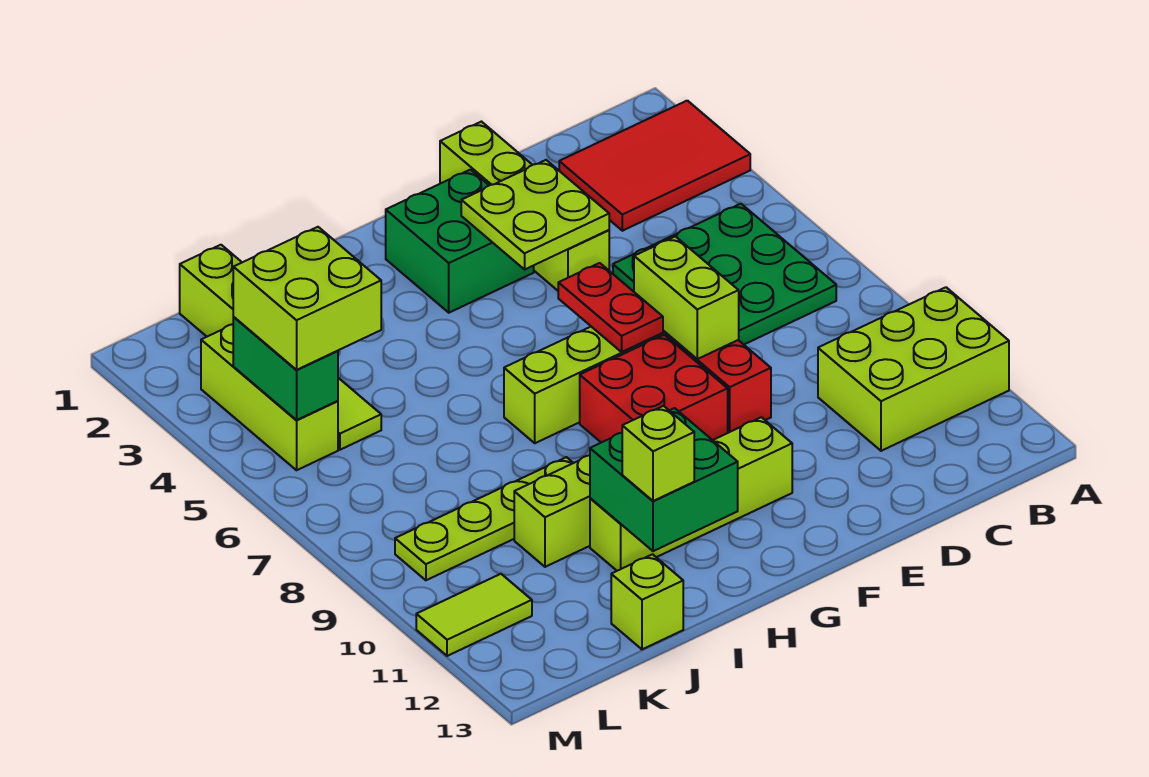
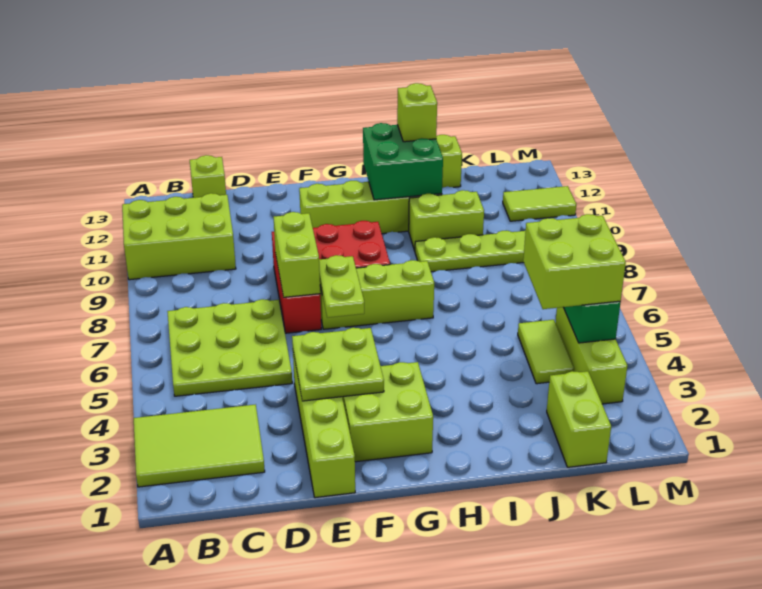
red 2x3 tile [559,101,750,231] -> lime 2x3 tile [134,404,265,487]
green 3x3 plate [613,204,836,344] -> lime 3x3 plate [167,299,292,396]
none -> lime 1x1 brick [190,155,226,198]
green 2x2 brick [386,170,534,313] -> lime 2x2 brick [342,362,433,462]
red 1x2 plate [558,263,663,352] -> lime 1x2 plate [319,255,364,318]

